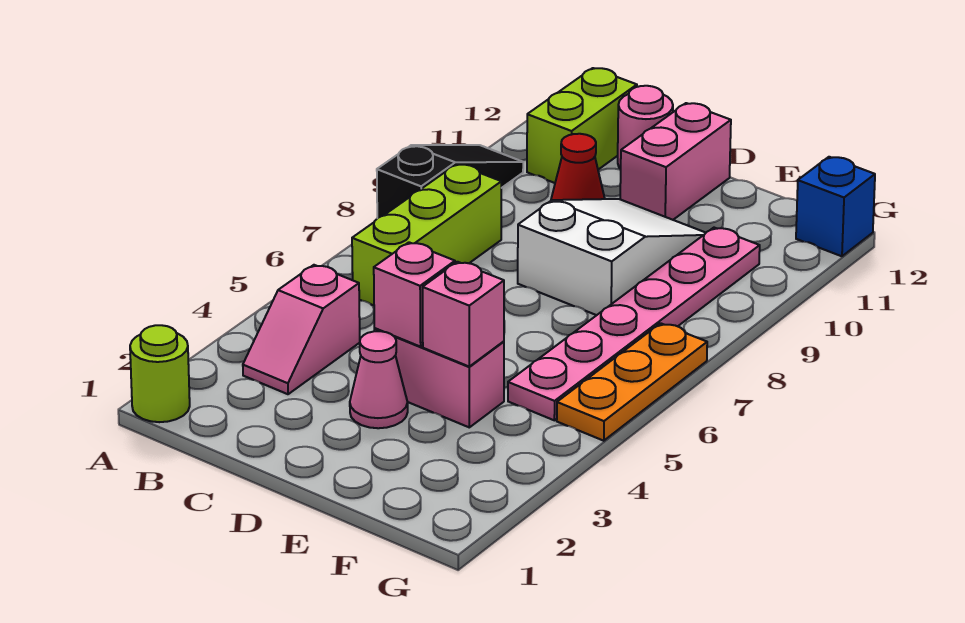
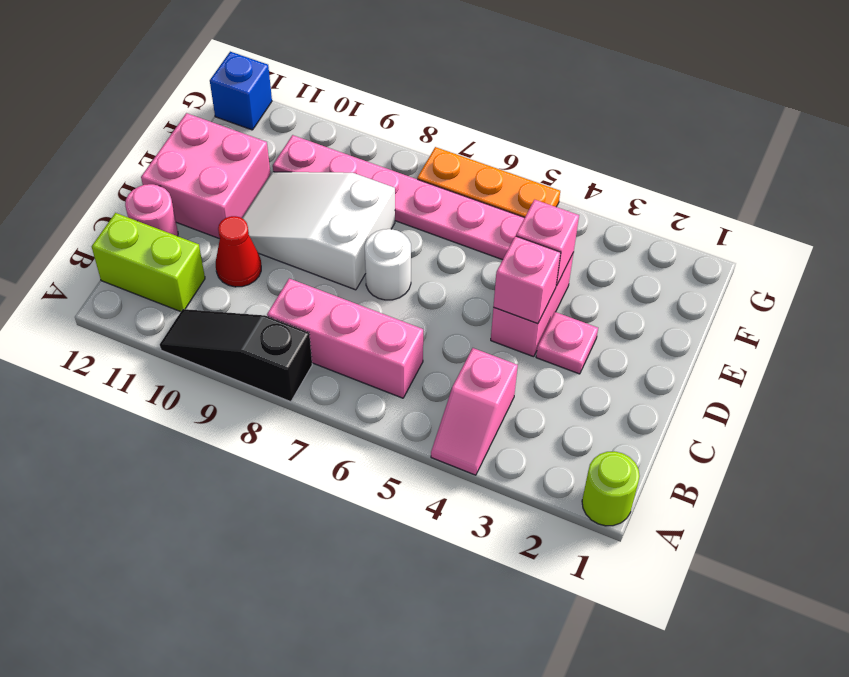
pink 1x2 slope [243,265,360,394] -> pink 1x2 slope turned to [431,348,518,475]
lime 1x3 brick [352,164,501,305] -> pink 1x3 brick [267,279,423,398]
pink 1x1 cone [350,331,408,428] -> pink 1x1 plate [536,312,598,374]
none -> white 1x1 round brick [365,229,411,300]
pink 1x2 brick [620,103,731,220] -> pink 2x2 brick [141,113,270,239]

